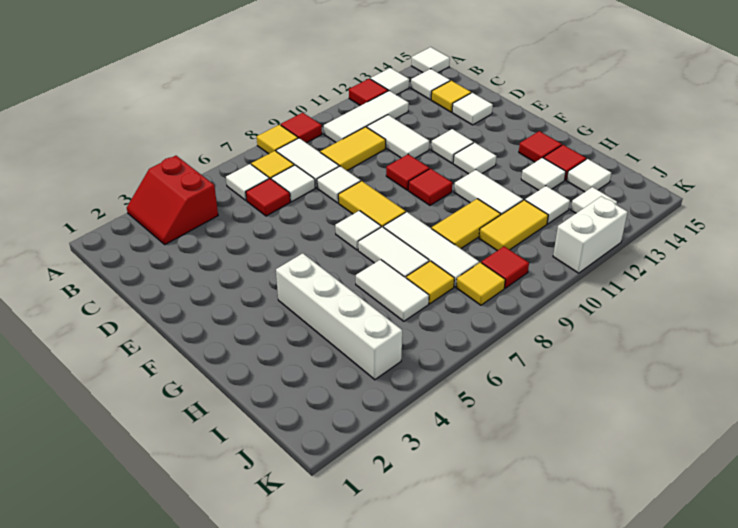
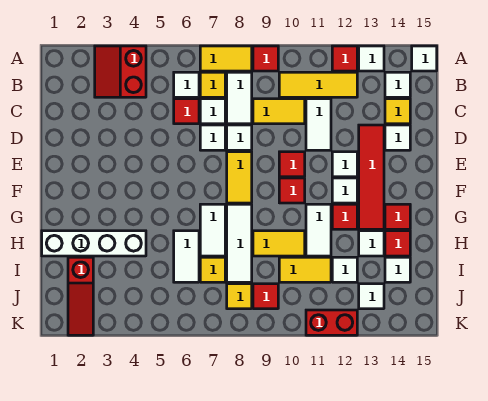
yellow 1x1 tile [257,125,298,154] -> yellow 1x2 tile [200,46,252,71]
white 1x3 tile [324,91,409,142] -> yellow 1x3 tile [279,72,357,97]
none -> red 1x4 tile [359,125,384,229]
white 1x1 tile [335,211,381,250] -> white 1x1 tile moved to [200,125,225,150]
white 1x4 brick [276,253,402,380] -> white 1x4 brick turned to [42,231,146,256]
none -> red 1x1 tile [332,204,357,229]
none -> red 1x3 slope [68,257,93,335]
white 1x2 brick [553,196,628,273] -> red 1x2 brick [306,310,357,335]

